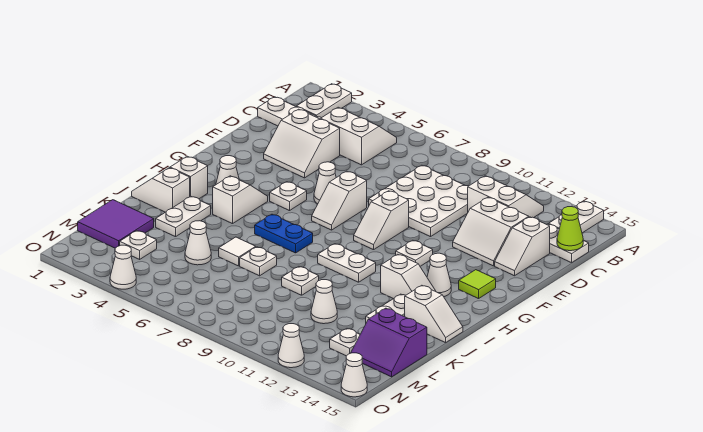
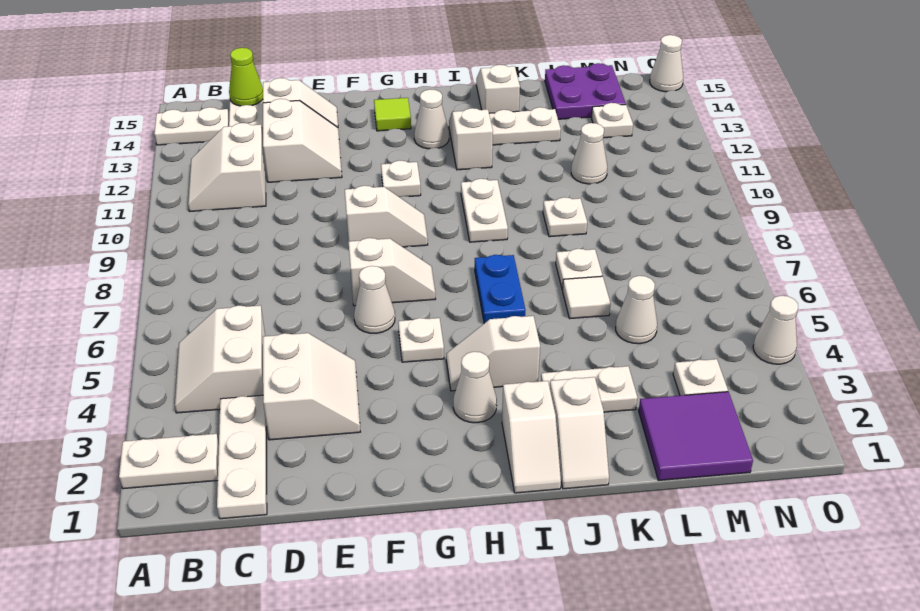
white 3x3 plate [369,165,468,237] -> none
purple 2x2 slope [351,308,427,377] -> purple 2x2 plate [545,63,626,119]
white 1x1 cone [278,324,304,368] -> none

